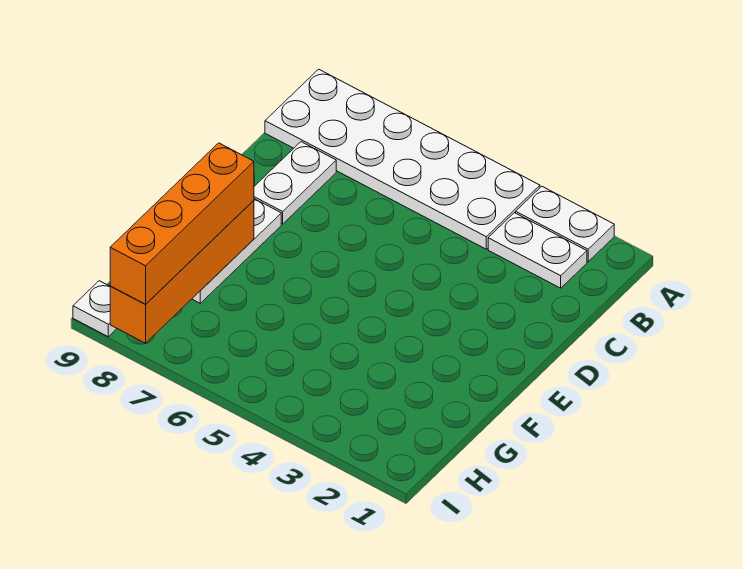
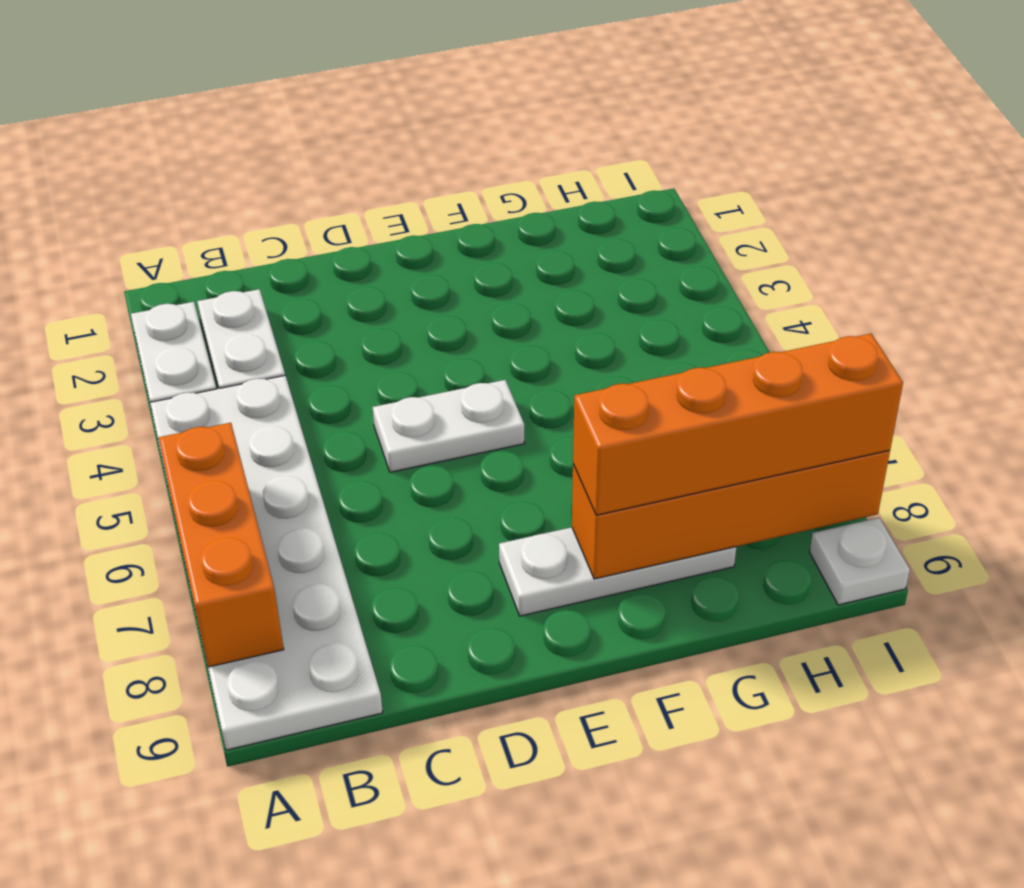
none -> orange 1x3 brick [159,423,284,667]
white 1x2 plate [254,142,336,224] -> white 1x2 plate moved to [373,380,525,472]

